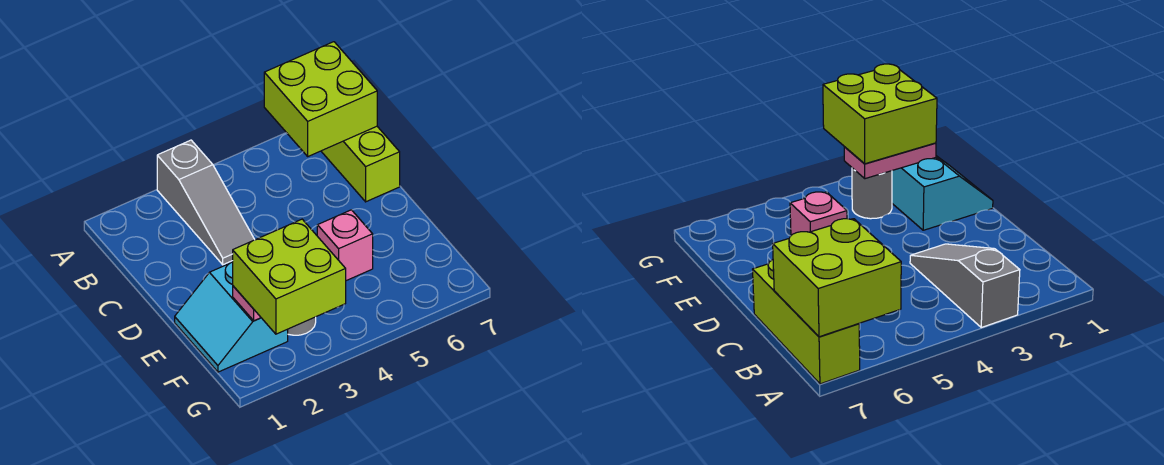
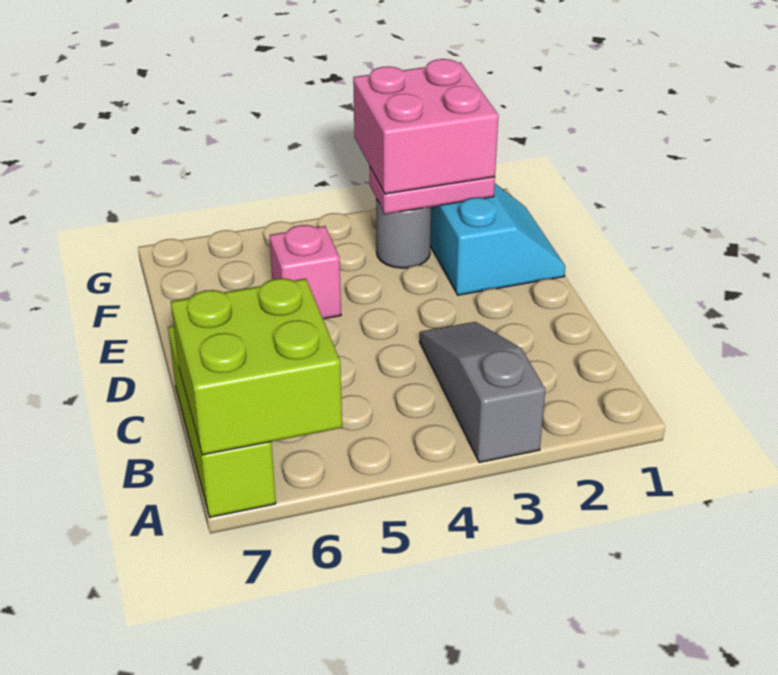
lime 2x2 brick [233,219,346,334] -> pink 2x2 brick [353,59,499,194]

